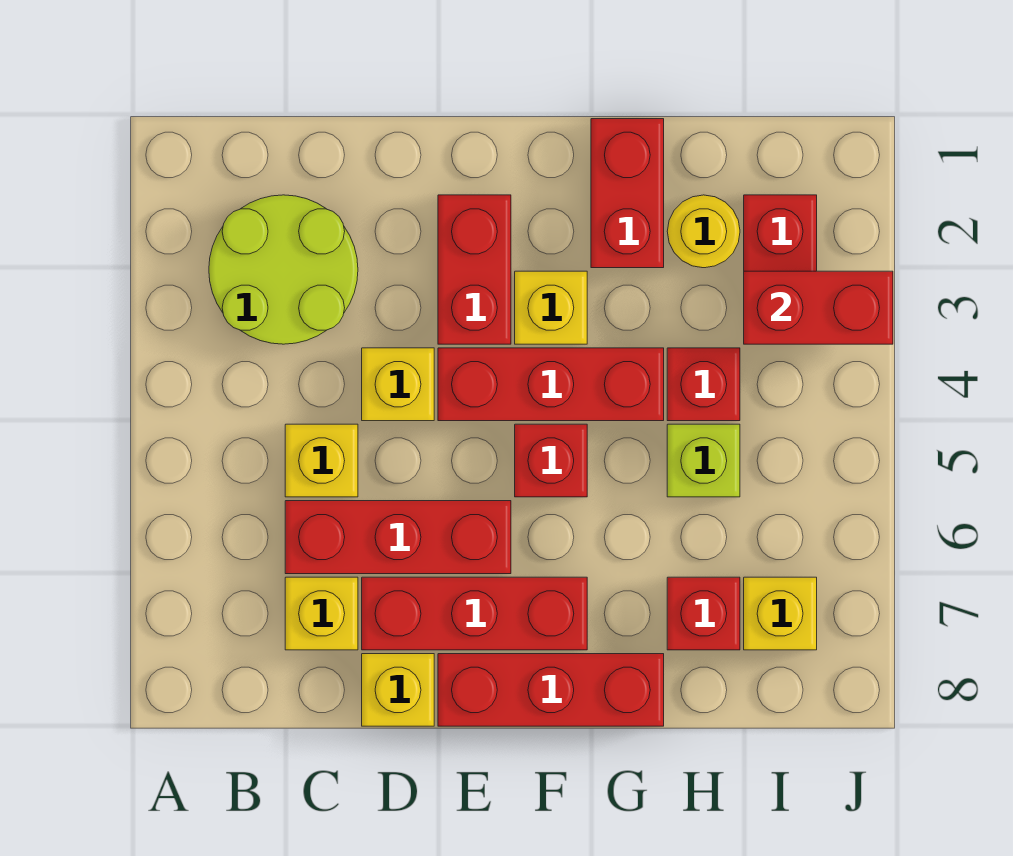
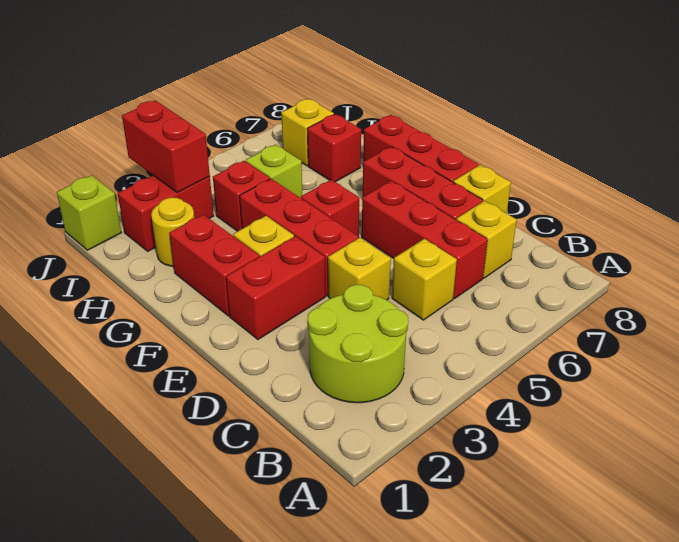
red 1x2 brick [591,119,664,268] -> red 1x2 brick turned to [169,215,259,316]
none -> lime 1x1 brick [57,175,121,250]

